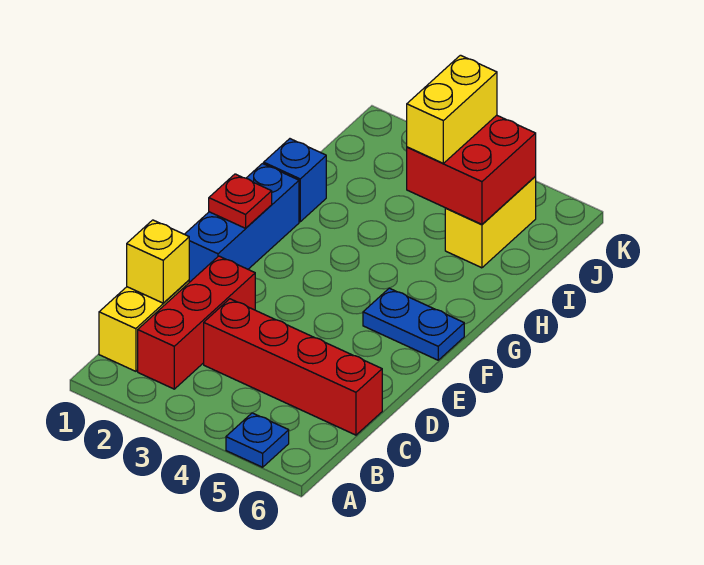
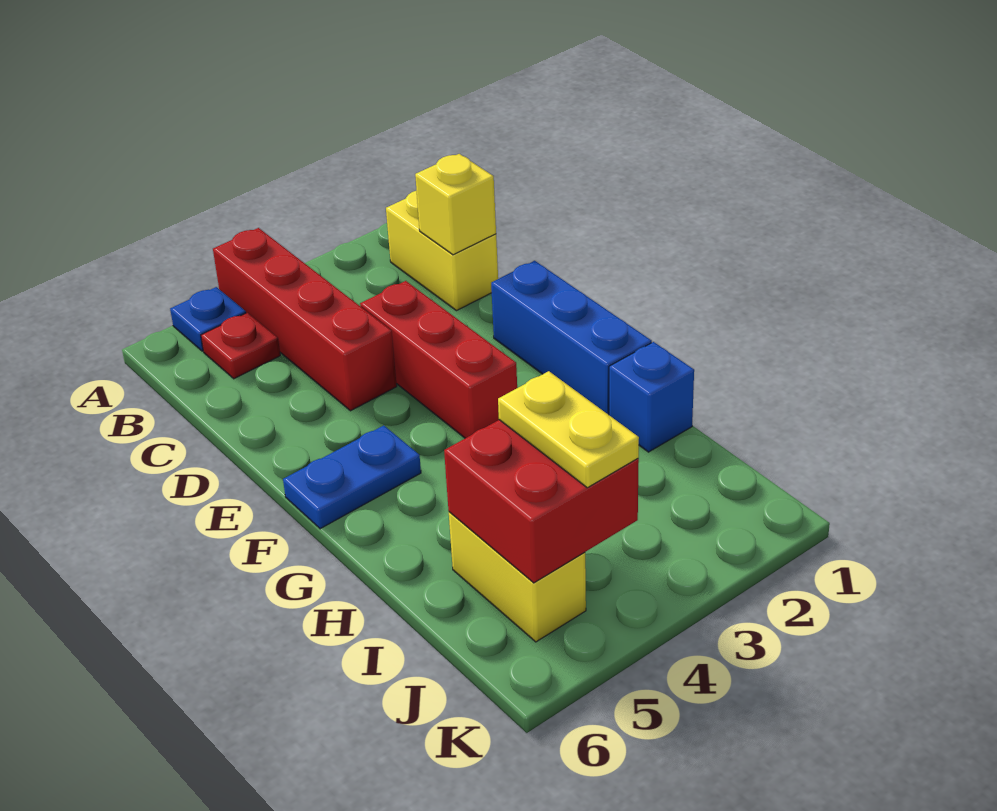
red 1x3 brick [138,256,255,389] -> red 1x3 brick moved to [360,281,517,438]
red 1x4 brick [204,299,382,435] -> red 1x4 brick turned to [213,228,397,411]
red 1x1 plate [209,174,272,228] -> red 1x1 plate moved to [201,313,280,379]
yellow 1x2 brick [407,55,497,163] -> yellow 1x2 plate [498,371,639,488]

